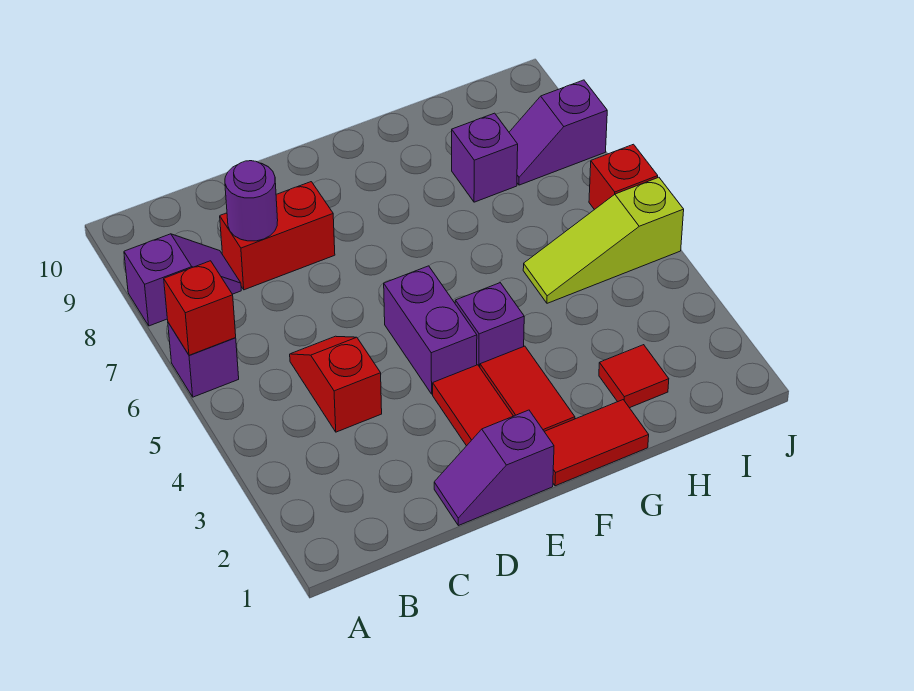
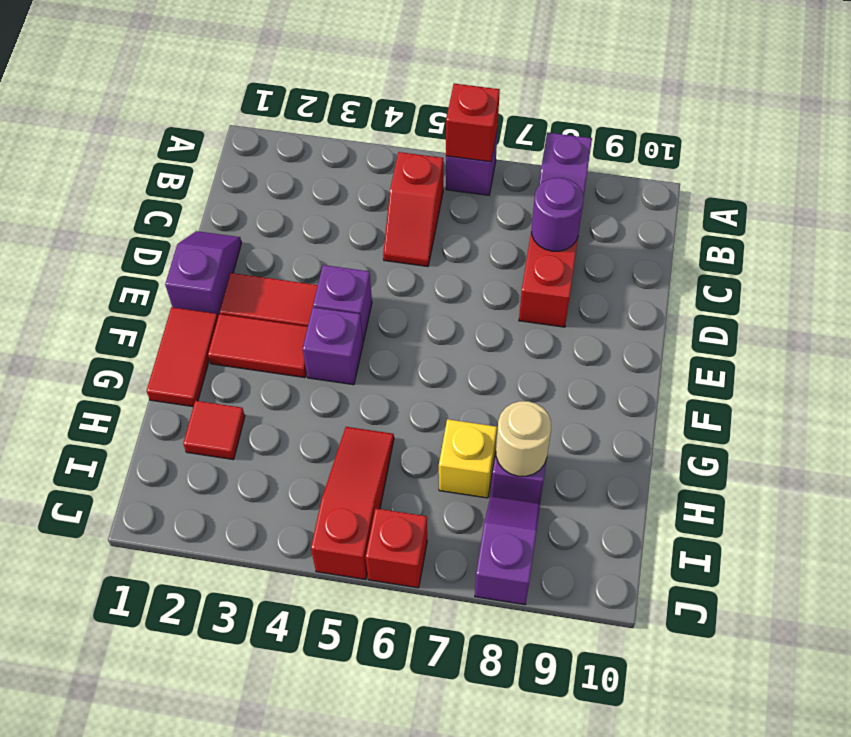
red 1x2 slope [290,336,382,432] -> red 1x2 slope turned to [383,152,443,267]
purple 1x2 brick [384,266,477,394] -> purple 1x1 brick [313,265,372,342]
lime 1x3 slope [523,177,684,303] -> red 1x3 slope [311,427,394,580]
none -> yellow 1x1 brick [439,419,497,498]
none -> tan 1x1 round brick [496,401,551,476]

